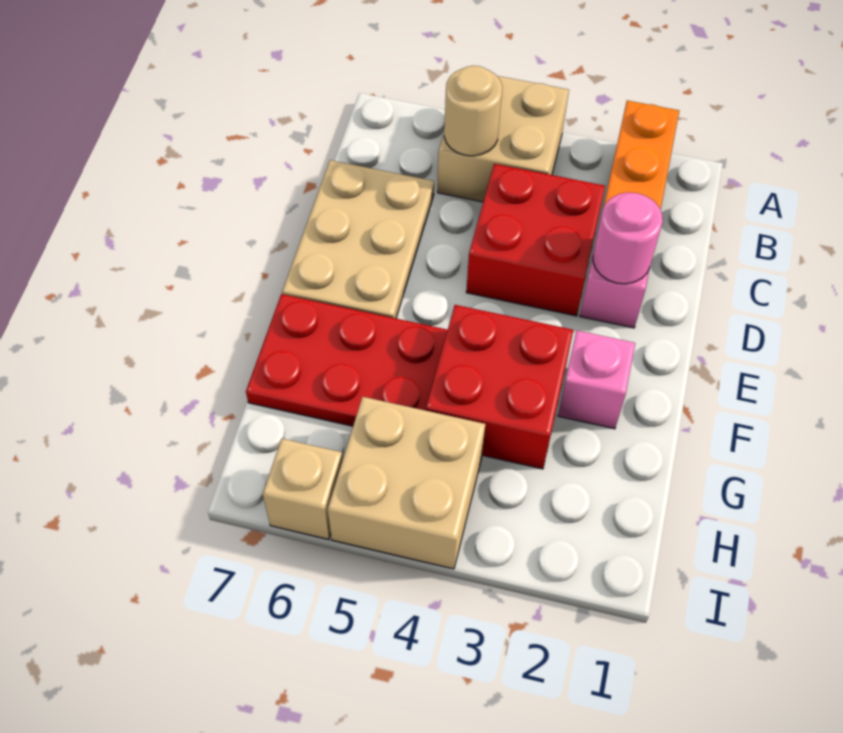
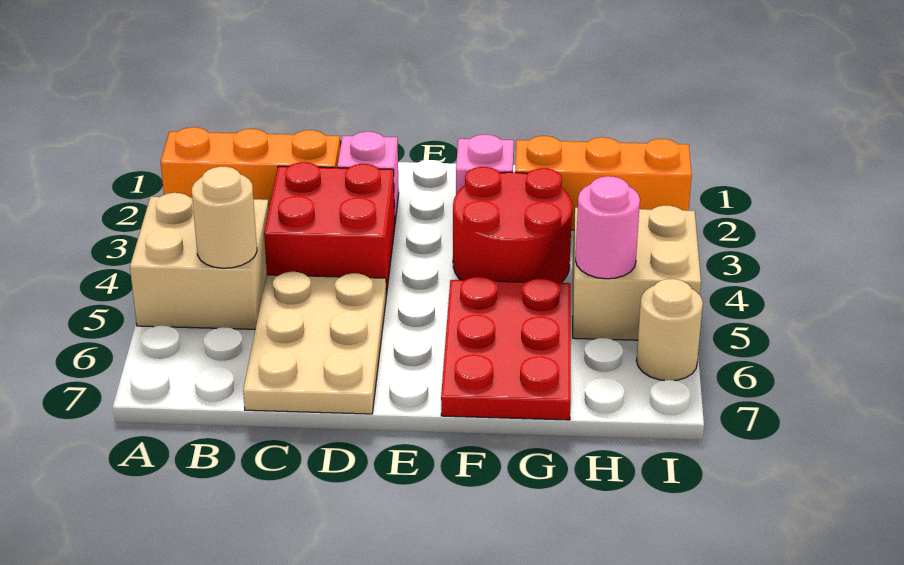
tan 2x3 plate [282,160,434,318] -> tan 2x3 plate turned to [243,272,386,414]
pink 1x1 round brick [593,192,663,284] -> pink 1x1 round brick moved to [575,176,640,279]
red 2x2 brick [426,305,573,469] -> red 2x2 round brick [453,167,572,283]
none -> orange 1x3 brick [515,136,692,230]
tan 1x1 brick [263,438,343,539] -> tan 1x1 round brick [637,279,703,381]

